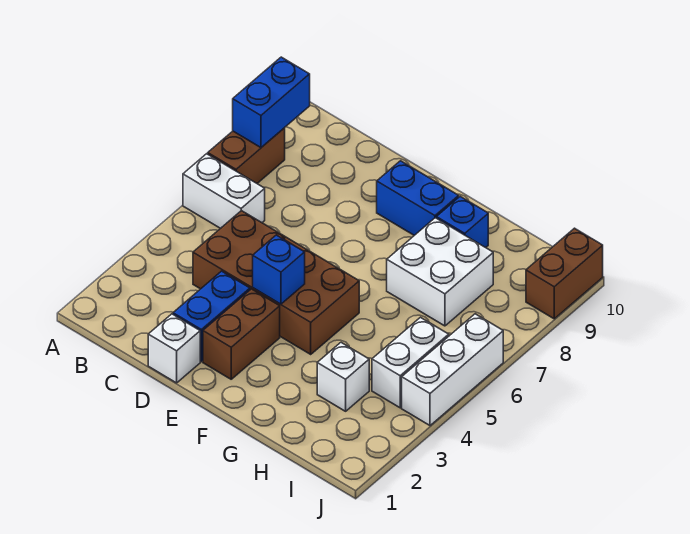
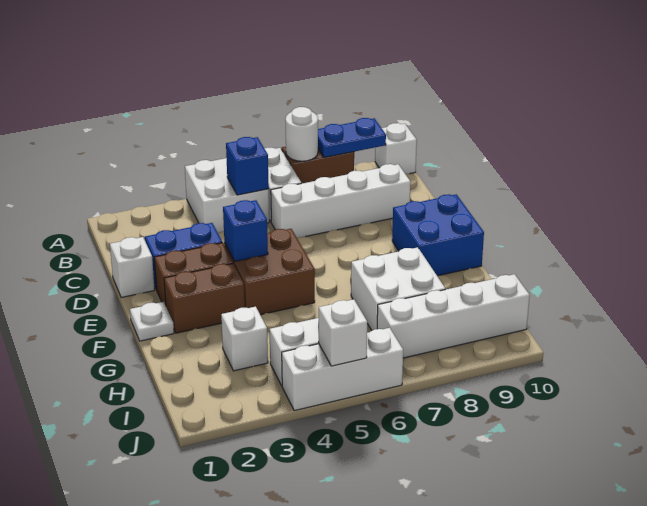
none -> white 2x2 brick [185,158,269,233]
none -> white 1x1 round brick [285,107,318,161]
blue 1x2 brick [233,57,310,148] -> blue 1x2 plate [318,118,386,157]
none -> white 1x1 brick [375,123,417,174]
brown 2x4 brick [193,211,359,354] -> brown 2x2 brick [224,229,315,315]
none -> white 1x4 brick [271,164,411,238]
blue 1x2 brick [377,161,459,235] -> blue 2x2 brick [392,194,484,276]
none -> white 1x1 plate [130,302,174,341]
blue 1x1 brick [436,196,488,248] -> blue 1x1 brick moved to [226,137,269,195]
none -> white 1x4 brick [377,274,530,358]
none -> white 1x1 brick [319,299,367,366]
brown 1x2 brick [526,228,603,319] -> brown 1x2 brick moved to [164,263,245,333]

